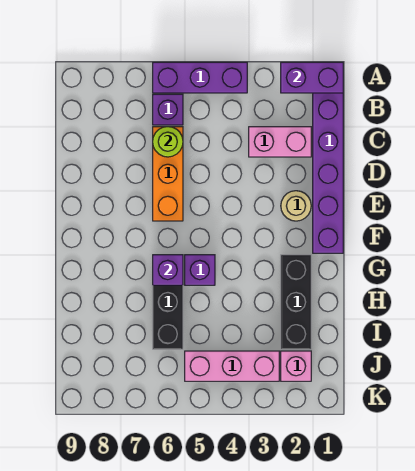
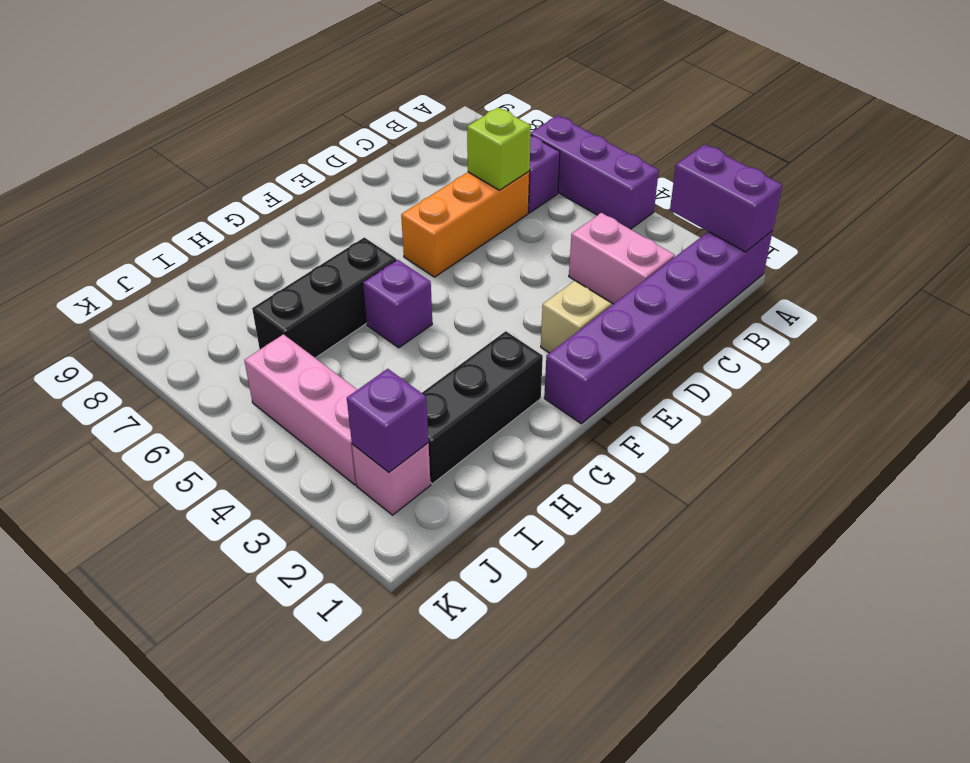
lime 1x1 round brick [153,127,183,157] -> lime 1x1 brick [467,108,531,190]
tan 1x1 round brick [281,191,311,221] -> tan 1x1 brick [541,281,611,353]
purple 1x1 brick [153,255,183,285] -> purple 1x1 brick moved to [347,369,428,472]

